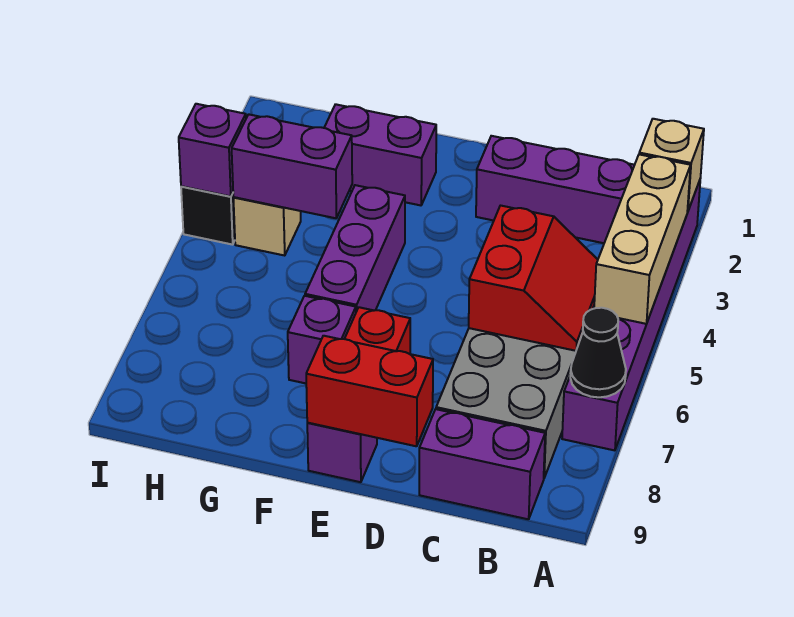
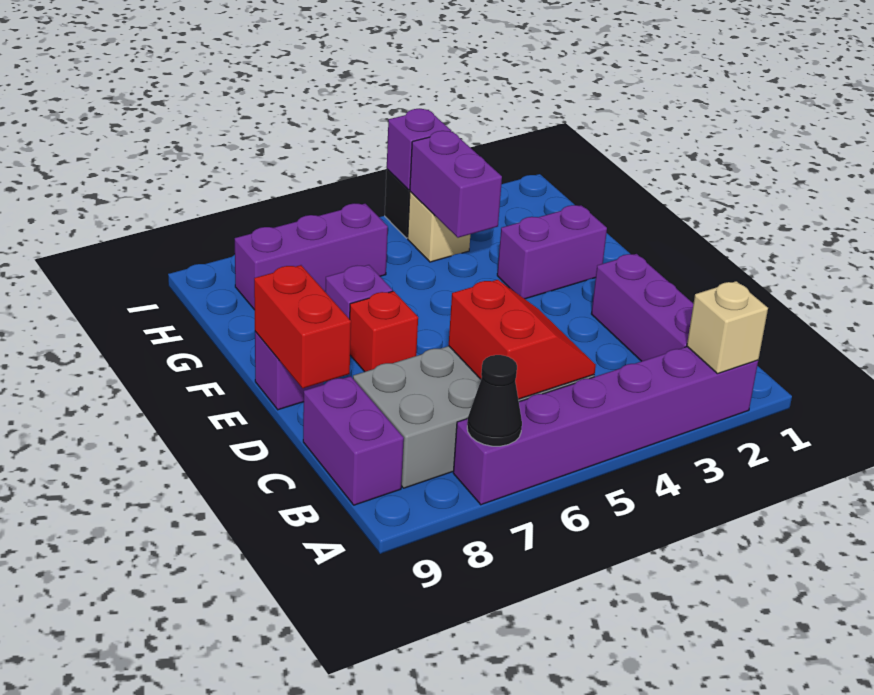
tan 1x3 brick [594,154,691,324] -> none
red 2x2 slope [469,206,598,351] -> red 2x2 slope turned to [449,280,596,399]
purple 1x2 brick [324,104,436,205] -> purple 1x2 brick turned to [497,205,607,299]
purple 1x3 brick [305,185,405,312] -> purple 1x3 brick moved to [235,203,388,310]

